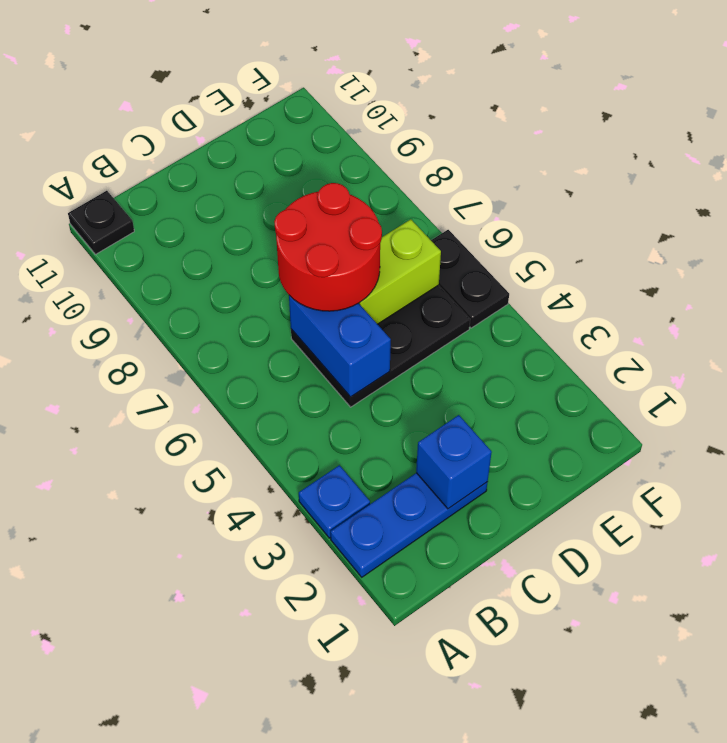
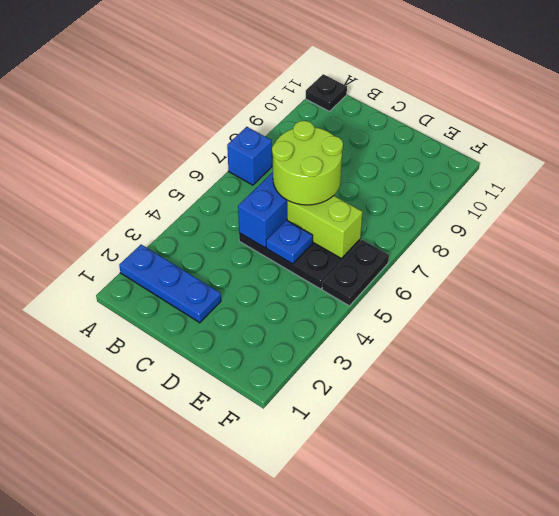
blue 1x1 plate [299,465,370,538] -> blue 1x1 plate moved to [266,220,313,264]
blue 1x1 brick [416,415,492,509] -> blue 1x1 brick moved to [227,127,272,185]
red 2x2 round brick [274,183,382,311] -> lime 2x2 round brick [272,121,343,205]

